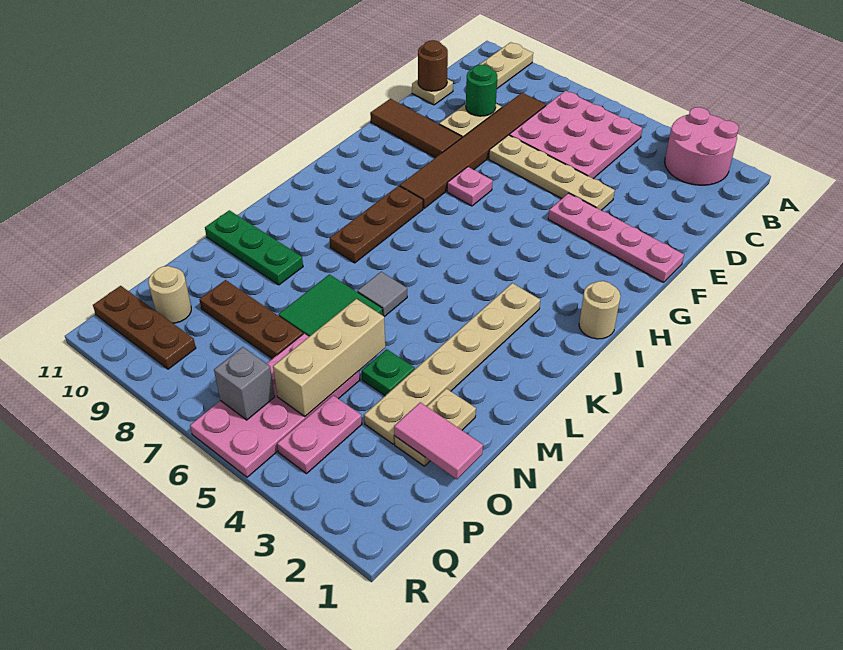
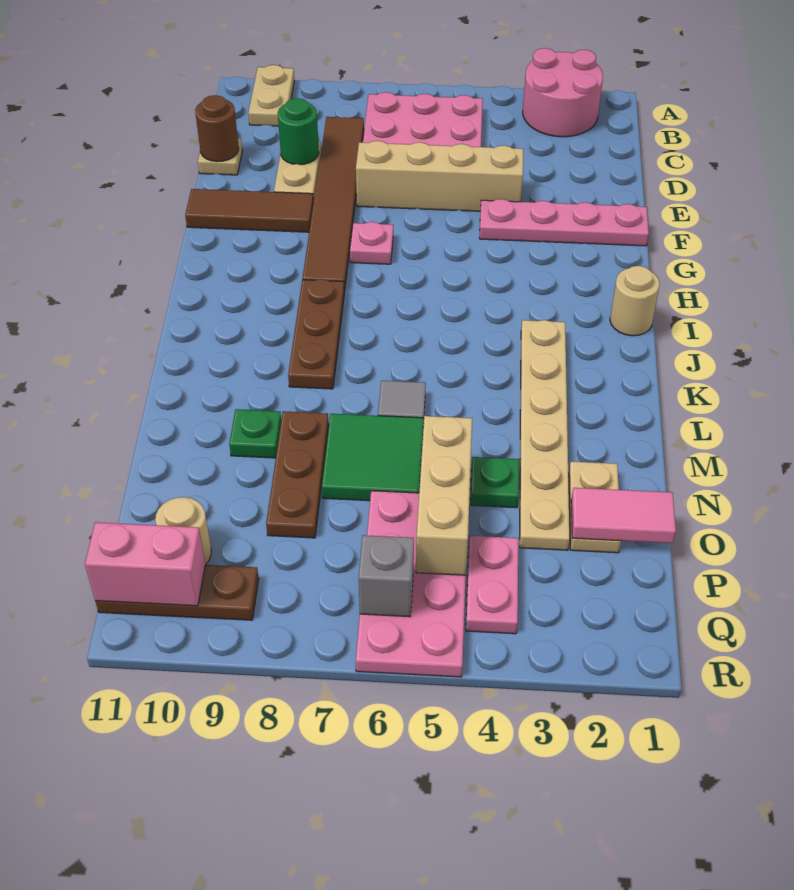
tan 1x4 plate [489,135,615,210] -> tan 1x4 brick [356,141,523,211]
green 1x3 plate [205,210,303,285] -> green 1x1 plate [229,409,281,458]
brown 1x3 plate [199,280,303,359] -> brown 1x3 plate turned to [266,411,329,538]
none -> pink 1x2 brick [85,522,205,606]

